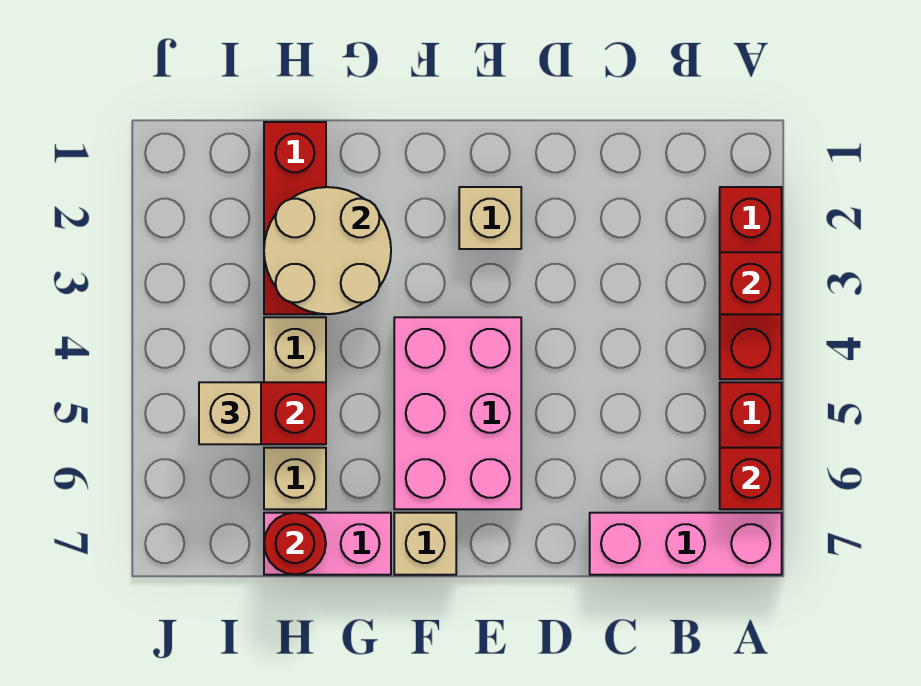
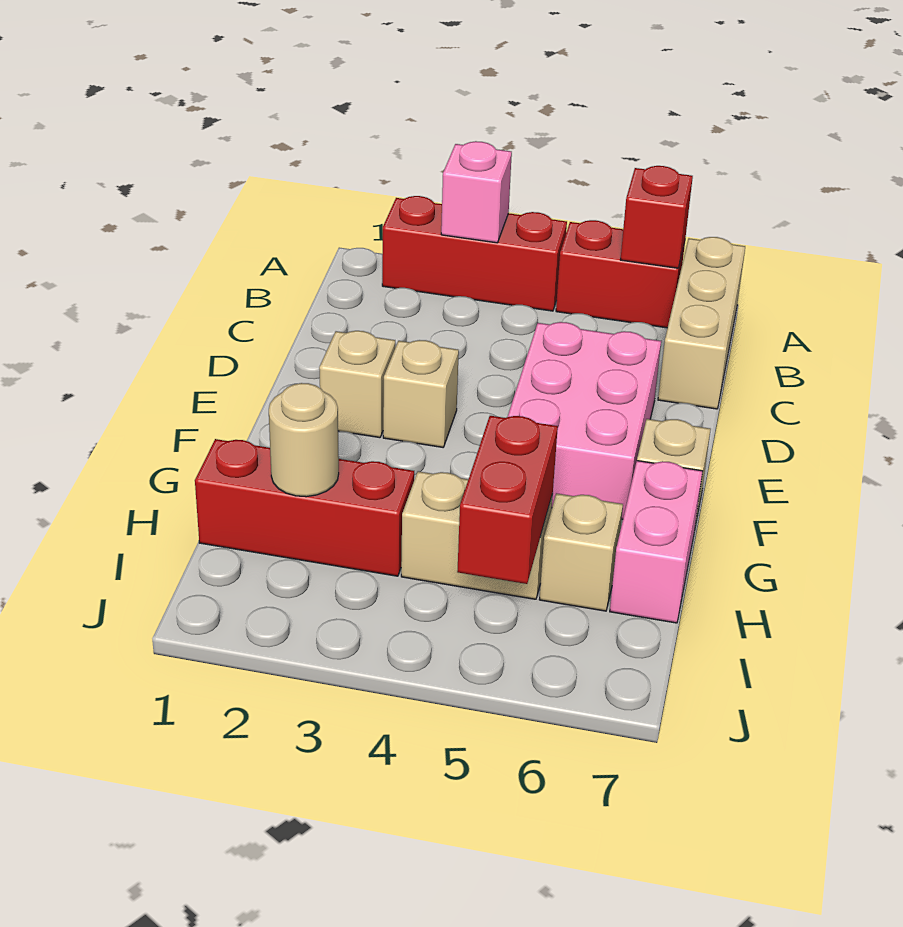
red 1x1 brick [720,252,782,314] -> pink 1x1 brick [441,141,512,243]
pink 1x3 brick [590,513,782,575] -> tan 1x3 brick [658,237,745,409]
pink 2x3 brick [394,317,521,509] -> pink 2x3 brick turned to [508,322,661,519]
tan 2x2 round brick [264,187,391,314] -> tan 1x1 round brick [269,383,339,497]
red 1x1 round brick [264,513,326,575] -> none
tan 1x1 brick [199,382,261,444] -> tan 1x1 brick moved to [383,340,459,447]

